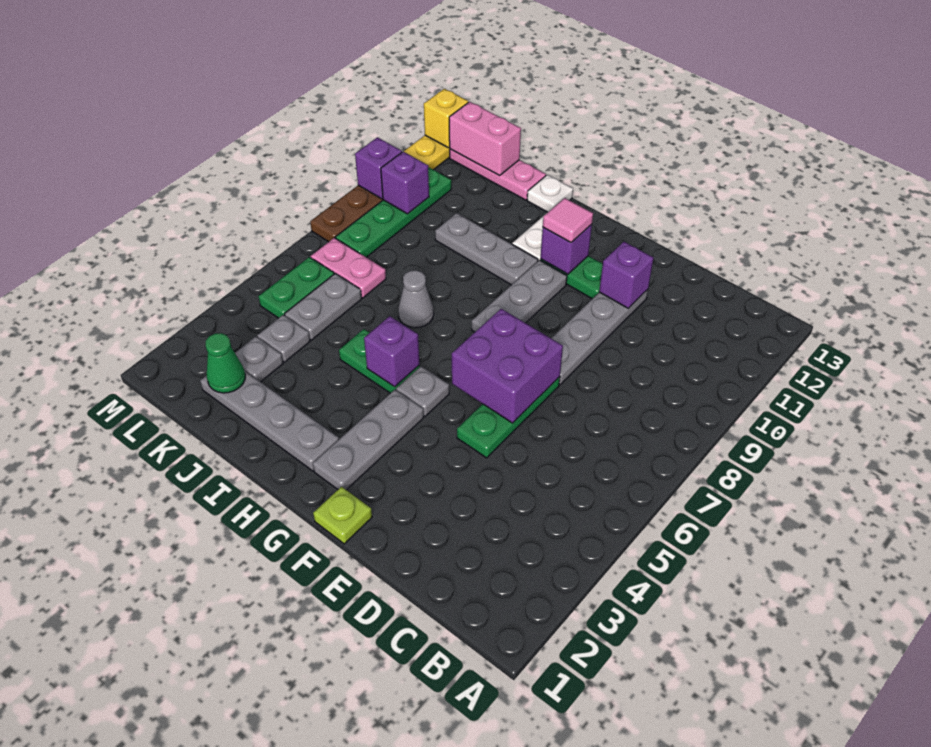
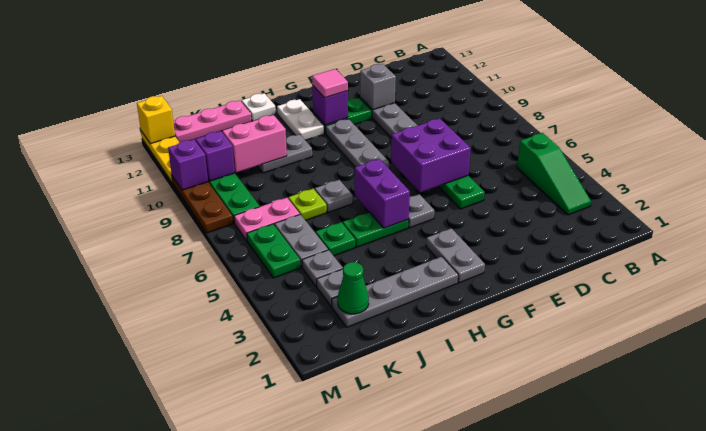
none -> green 1x3 slope [517,133,591,215]
purple 1x1 brick [599,242,654,308] -> grey 1x1 brick [360,64,396,110]
lime 1x1 plate [313,487,372,544] -> lime 1x1 plate moved to [288,189,327,220]
grey 1x3 plate [313,390,424,490] -> grey 1x2 plate [426,228,485,283]
purple 1x1 brick [364,316,420,387] -> purple 1x2 brick [355,159,410,228]
grey 1x3 plate [435,213,538,285] -> grey 1x2 plate [258,134,312,173]
grey 1x1 cone [398,270,434,328] -> grey 1x1 plate [315,180,353,212]
none -> green 1x1 plate [316,222,355,256]
pink 1x2 brick [449,102,521,176] -> pink 1x2 brick moved to [223,115,287,173]

